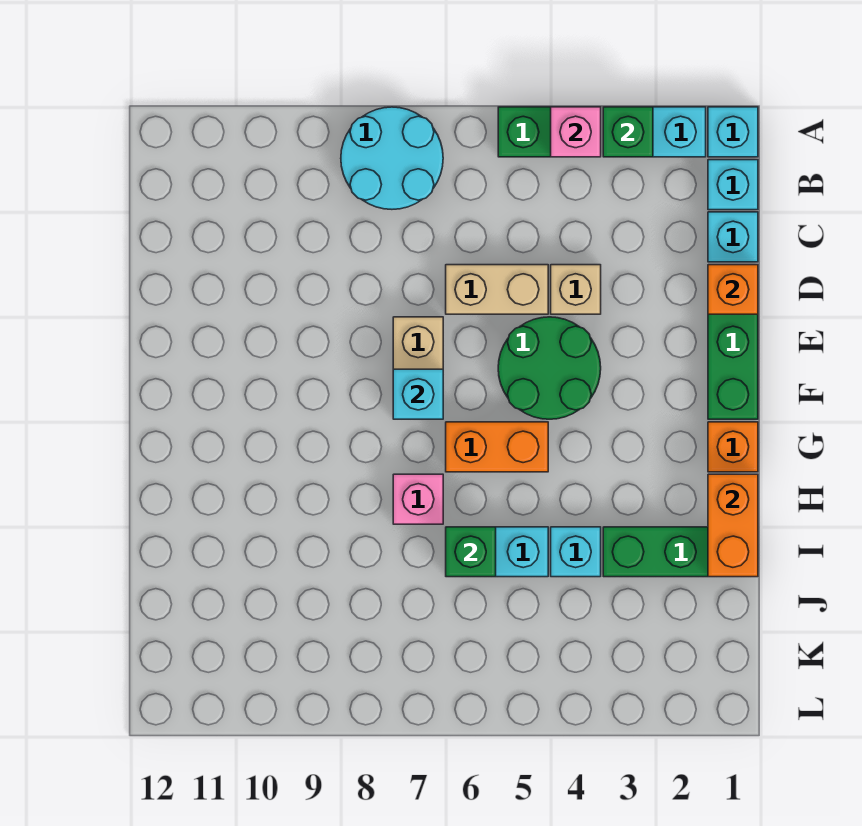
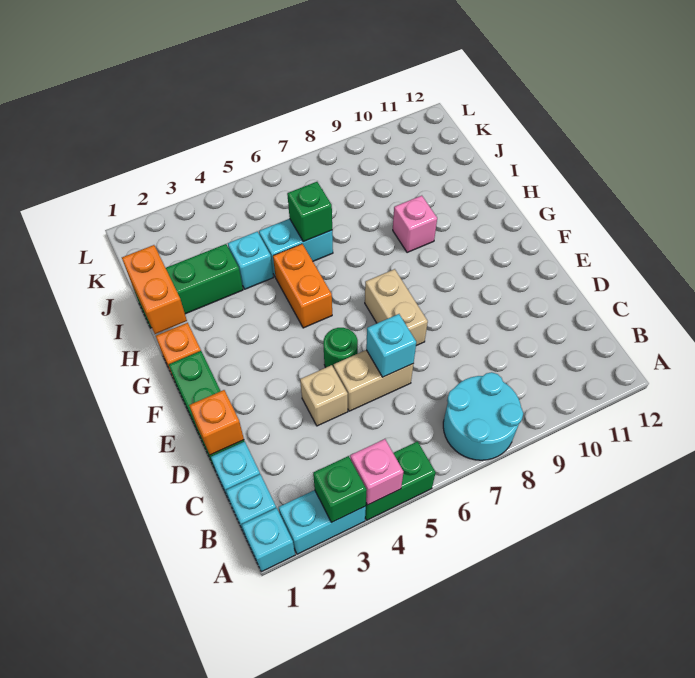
green 2x2 round brick [498,317,601,419] -> green 1x1 round brick [323,328,358,368]
cyan 1x1 brick [393,369,443,419] -> cyan 1x1 brick moved to [366,314,416,377]
orange 1x2 brick [446,422,548,472] -> orange 1x2 brick turned to [273,244,332,328]
pink 1x1 brick [393,474,443,524] -> pink 1x1 brick moved to [393,196,437,253]

